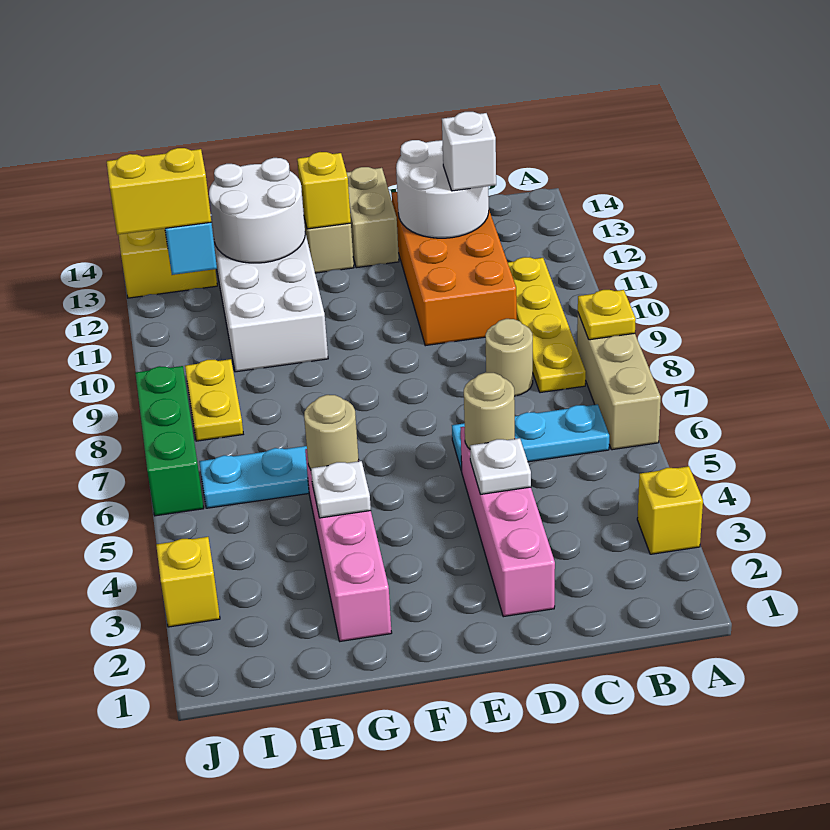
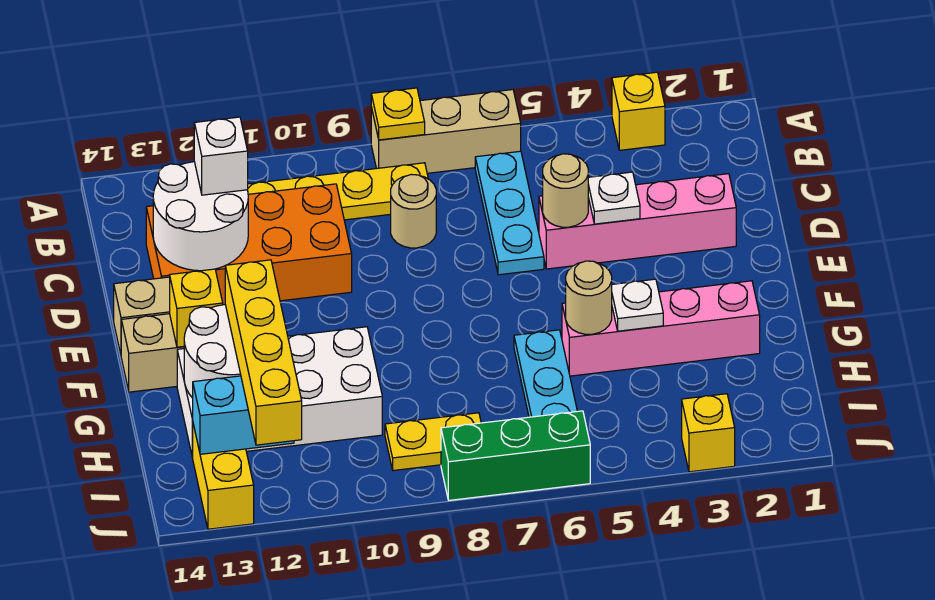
yellow 1x2 brick [107,148,211,235] -> yellow 1x4 brick [225,260,302,445]

